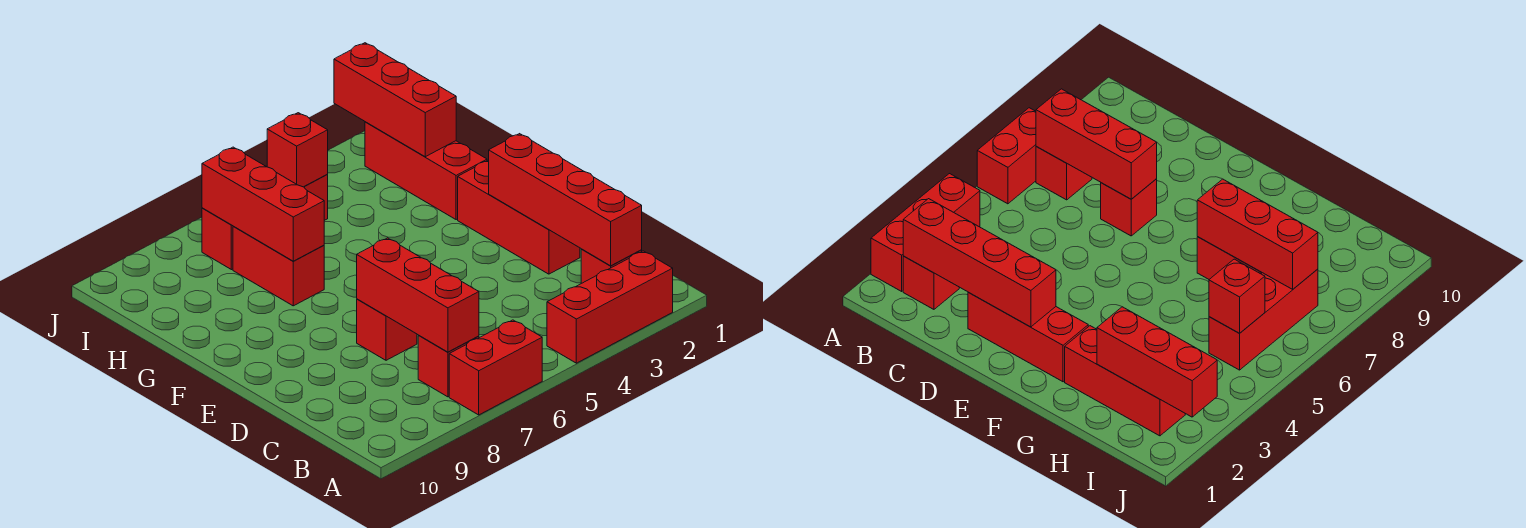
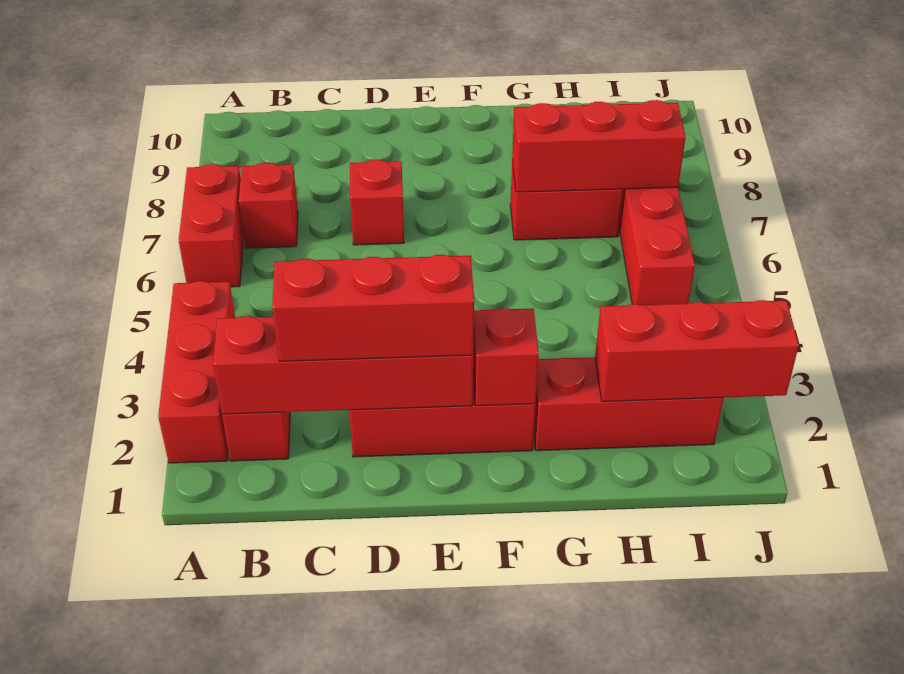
red 1x3 brick [357,238,479,352] -> red 1x3 brick moved to [272,255,474,361]
red 1x1 brick [267,113,328,187] -> red 1x1 brick moved to [473,308,539,406]

